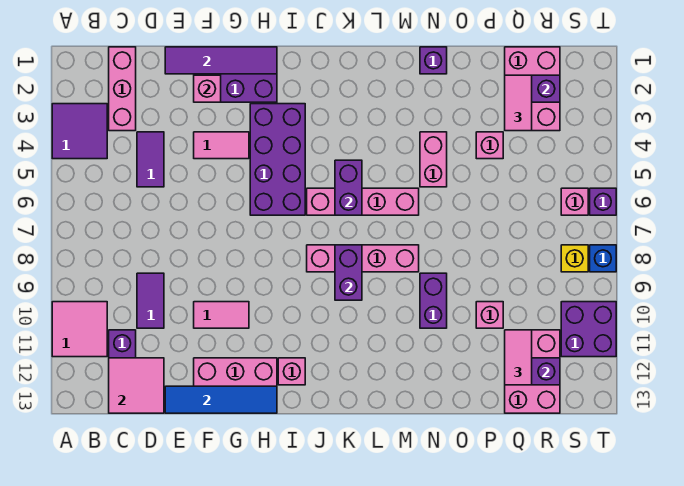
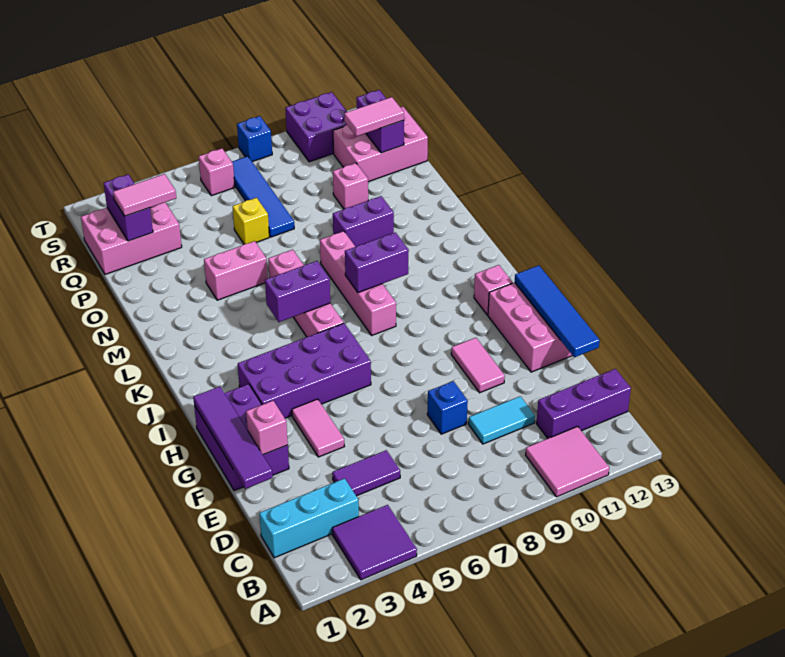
pink 1x3 brick [109,47,136,131] -> cyan 1x3 brick [259,478,359,558]
pink 2x2 tile [109,358,164,413] -> none
purple 1x2 tile [137,273,164,328] -> cyan 1x2 tile [469,396,535,444]
none -> blue 1x1 brick [427,381,468,434]
purple 1x1 brick [420,47,447,74] -> none
pink 1x1 brick [476,132,503,159] -> none
none -> blue 1x4 tile [232,156,294,237]
yellow 1x1 brick [561,245,588,272] -> yellow 1x1 brick moved to [233,198,269,244]
purple 1x1 brick [590,188,616,215] -> none

